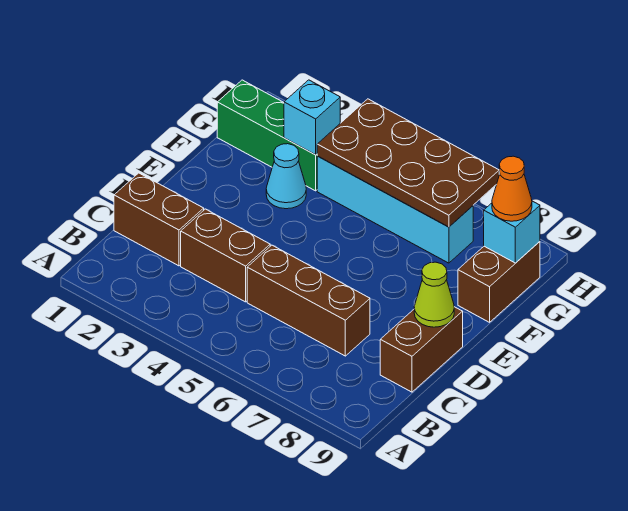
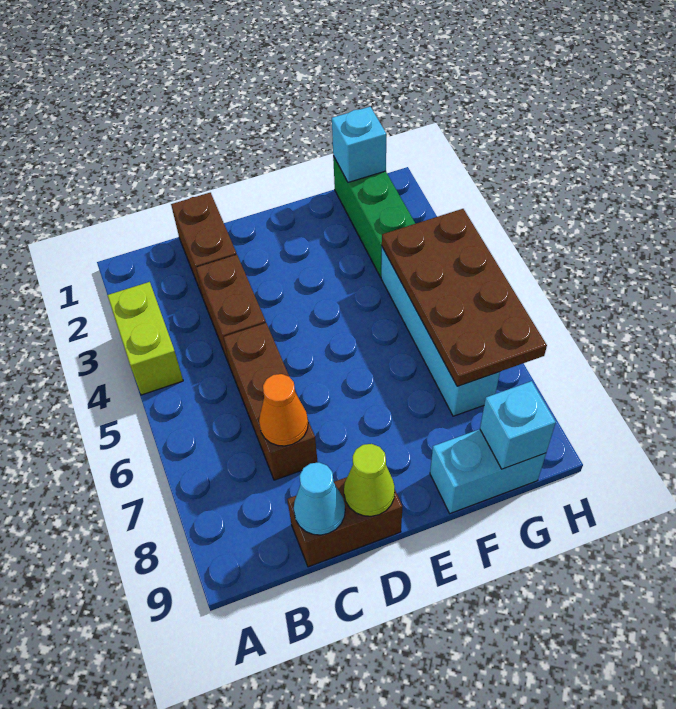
none -> lime 1x2 brick [108,282,183,395]
cyan 1x1 cone [266,144,306,209] -> cyan 1x1 cone moved to [294,463,345,535]
brown 1x2 brick [458,242,540,322] -> cyan 1x2 brick [430,429,546,513]
cyan 1x1 brick [284,80,340,155] -> cyan 1x1 brick moved to [332,107,387,182]
orange 1x1 cone [492,156,532,221] -> orange 1x1 cone moved to [259,374,308,446]

